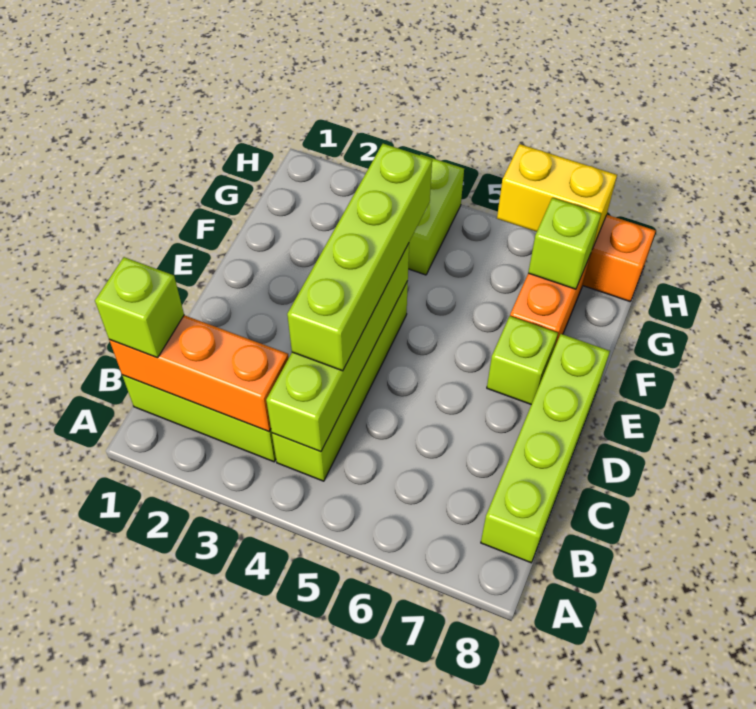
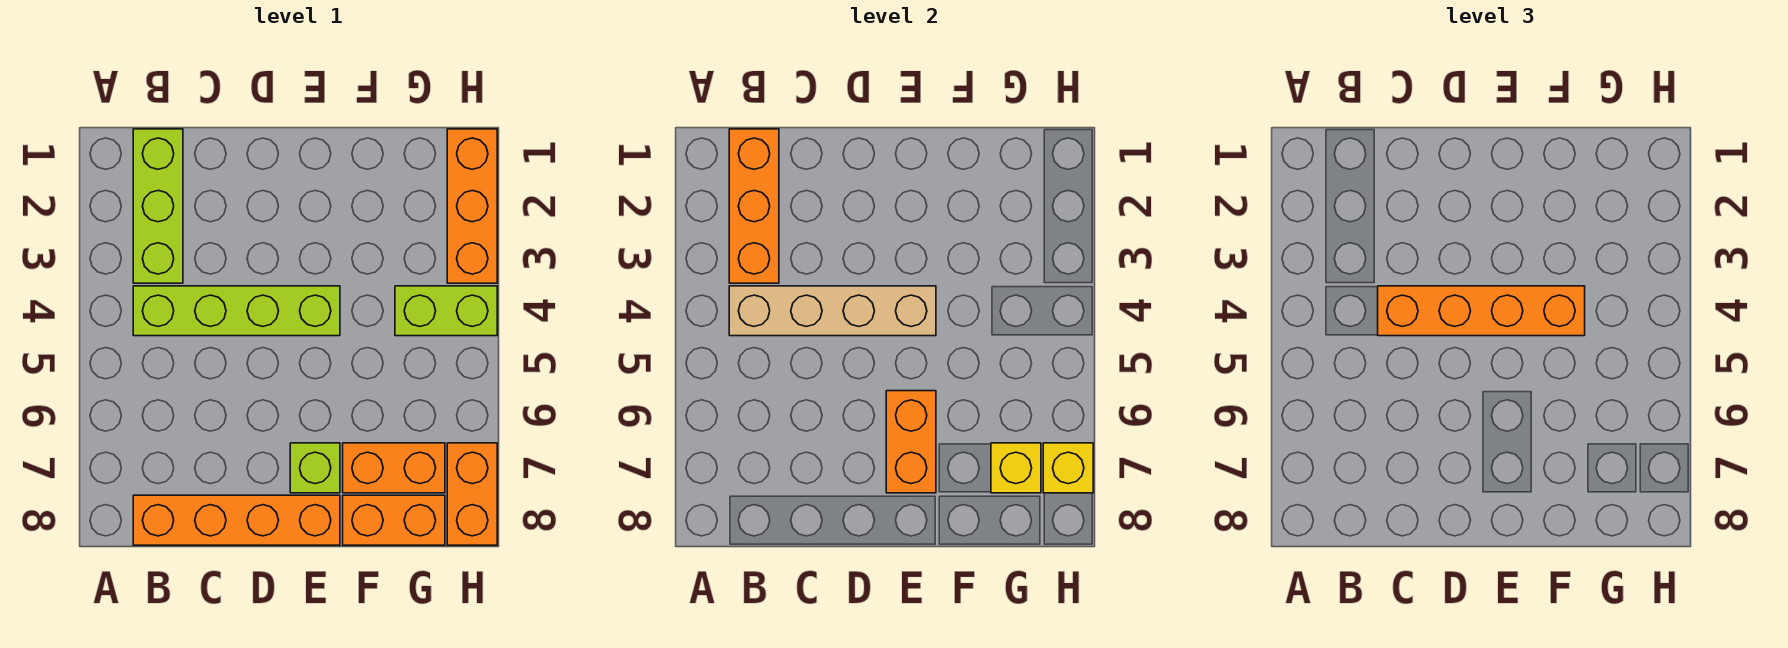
lime 1x1 brick [95,257,184,358] -> none
lime 1x4 brick [266,243,409,452] -> tan 1x4 brick [729,286,936,336]
lime 1x4 brick [481,334,610,563] -> orange 1x4 brick [133,495,340,545]
lime 1x4 brick [287,144,432,371] -> orange 1x4 brick [1378,286,1585,336]
none -> orange 1x2 brick [886,391,936,493]
none -> orange 1x2 brick [343,495,445,545]
lime 1x1 brick [528,198,601,289] -> yellow 1x1 brick [991,443,1041,493]
none -> orange 1x3 brick [447,129,497,283]
yellow 1x2 brick [497,144,617,249] -> yellow 1x1 brick [1043,443,1093,493]

